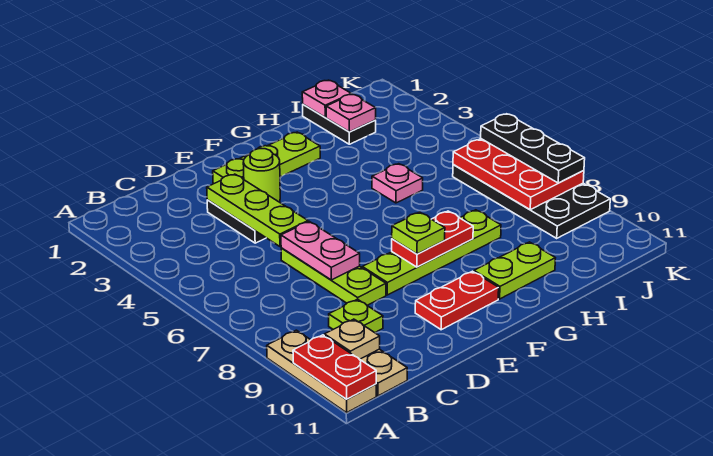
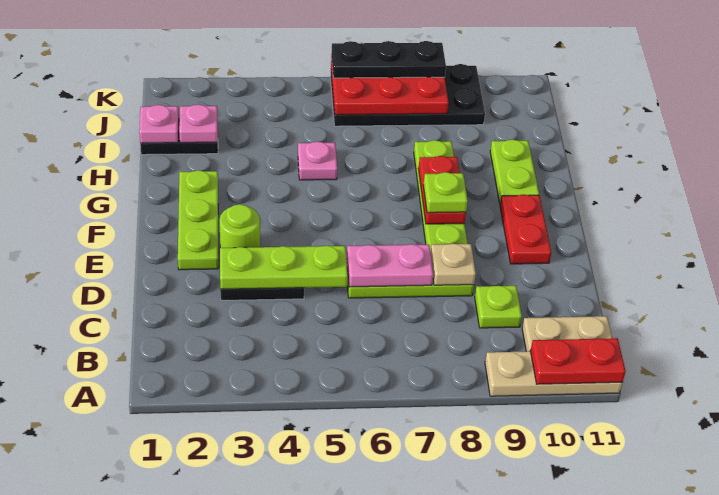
tan 1x1 plate [324,319,380,359] -> tan 1x1 plate moved to [430,244,476,285]

